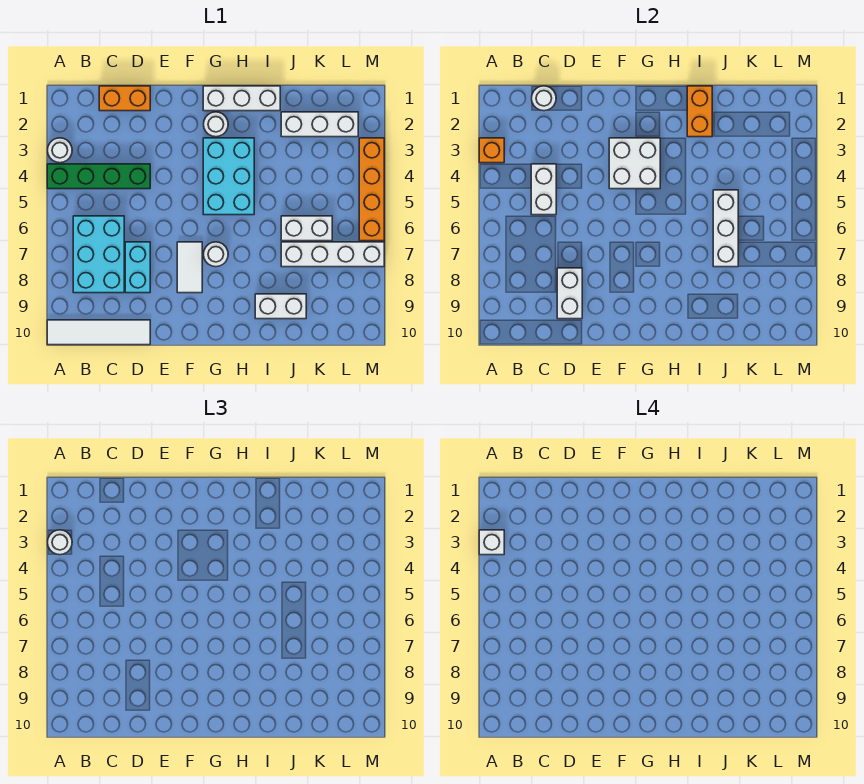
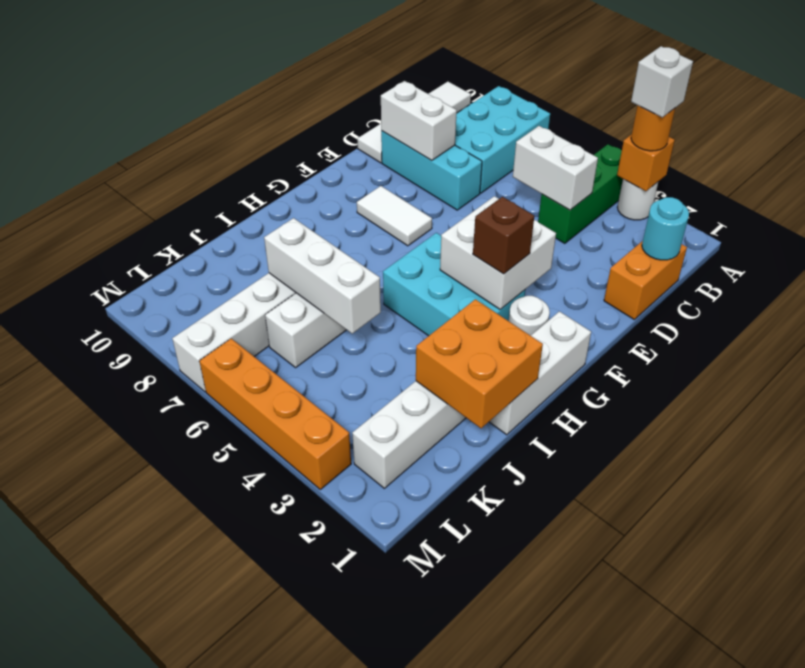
white 1x1 round brick [48,530,72,555] -> orange 1x1 round brick [631,105,675,151]
green 1x4 brick [47,164,150,189] -> green 1x3 brick [538,144,623,244]
cyan 2x3 brick [73,216,124,293] -> cyan 2x3 brick turned to [455,86,550,193]
white 1x1 round brick [532,86,556,111] -> cyan 1x1 round brick [642,197,689,260]
cyan 1x2 brick [125,242,150,293] -> cyan 1x3 brick [381,131,482,210]
none -> brown 1x1 brick [473,197,534,274]
white 1x1 round brick [204,242,228,267] -> none
orange 1x2 brick [687,86,712,137] -> orange 2x2 brick [416,299,543,428]
white 1x2 brick [255,294,306,319] -> none

